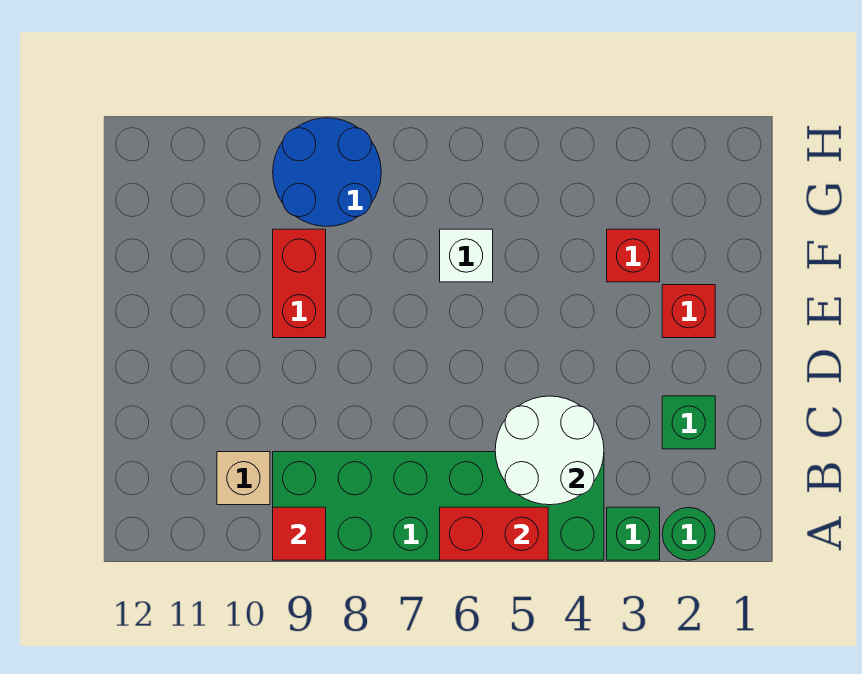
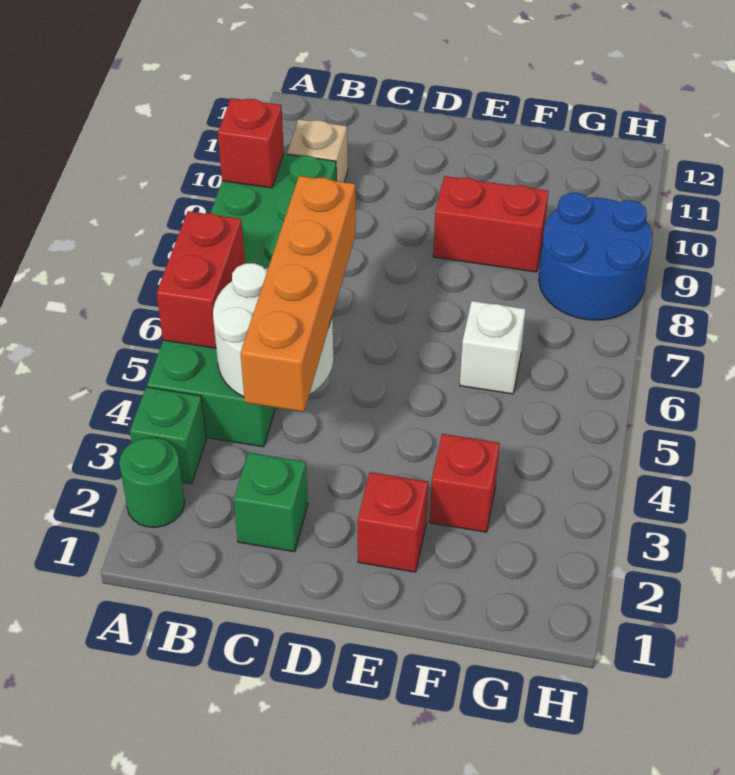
red 1x1 tile [273,507,326,560] -> red 1x1 brick [218,98,284,188]
none -> orange 1x4 brick [241,176,356,412]

